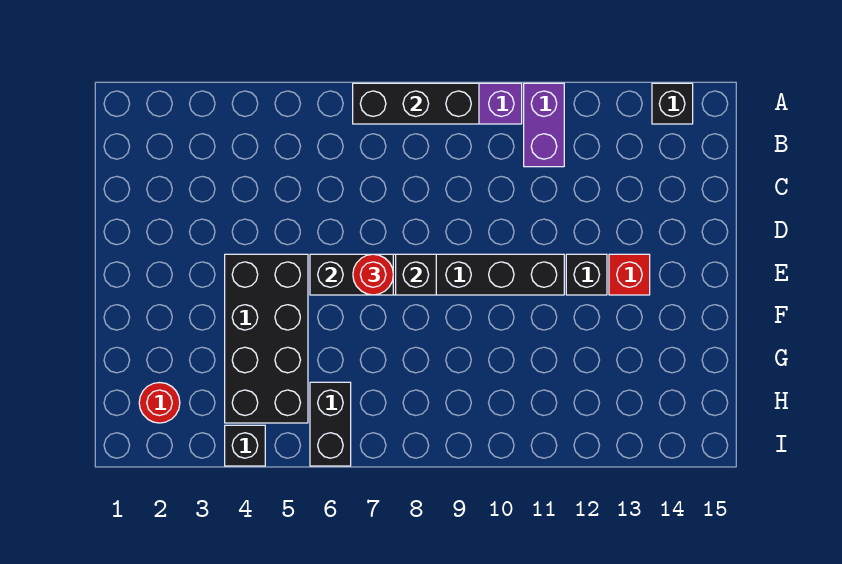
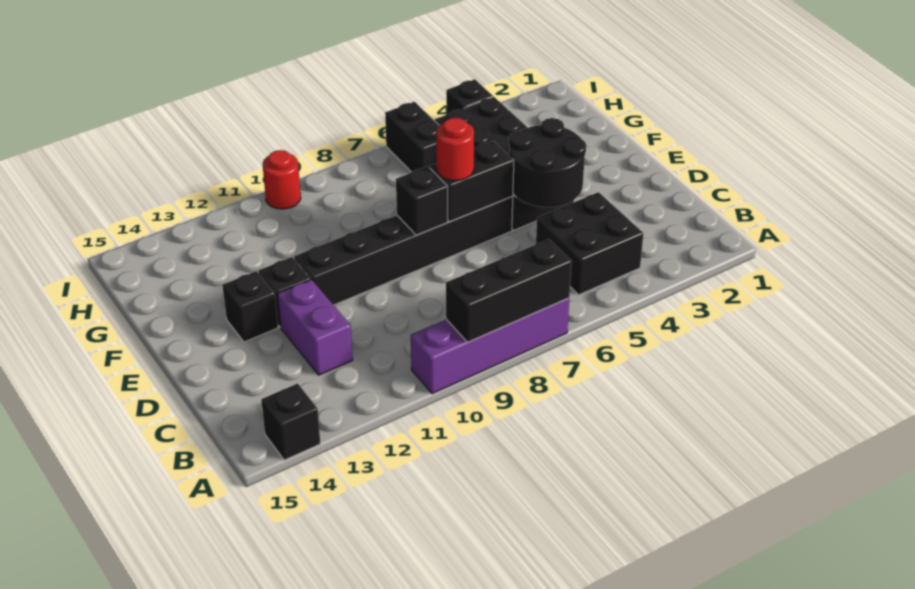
purple 1x2 brick [524,83,564,167] -> purple 1x2 brick moved to [277,280,353,375]
none -> black 2x2 brick [536,192,643,295]
none -> black 2x2 round brick [509,118,586,207]
red 1x1 brick [609,254,650,295] -> black 1x1 brick [222,271,278,342]
red 1x1 round brick [139,383,180,423] -> red 1x1 round brick moved to [263,150,301,209]

